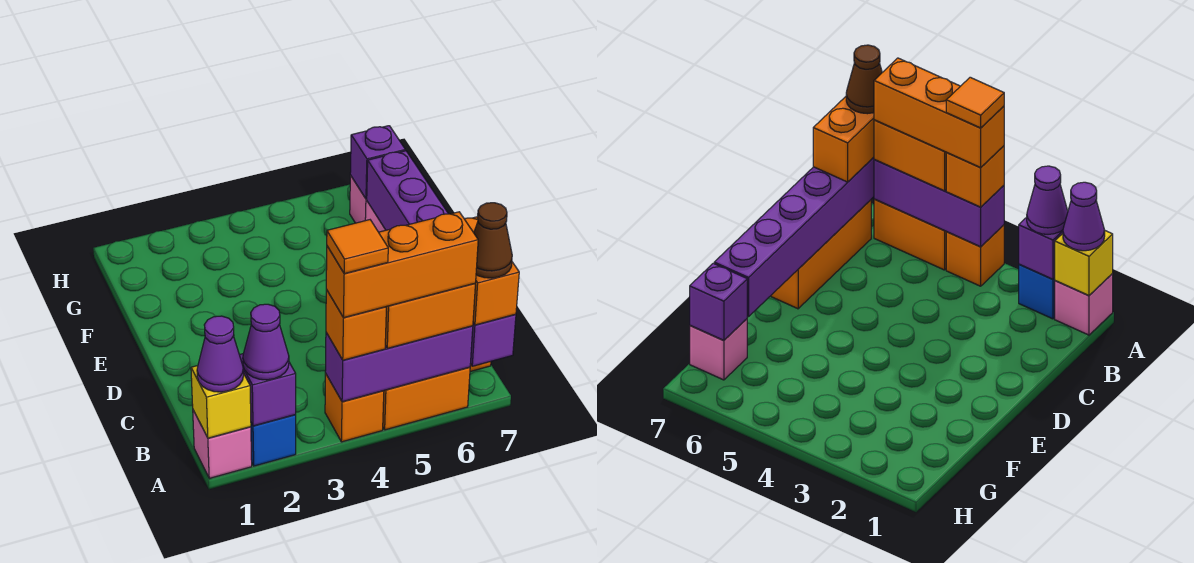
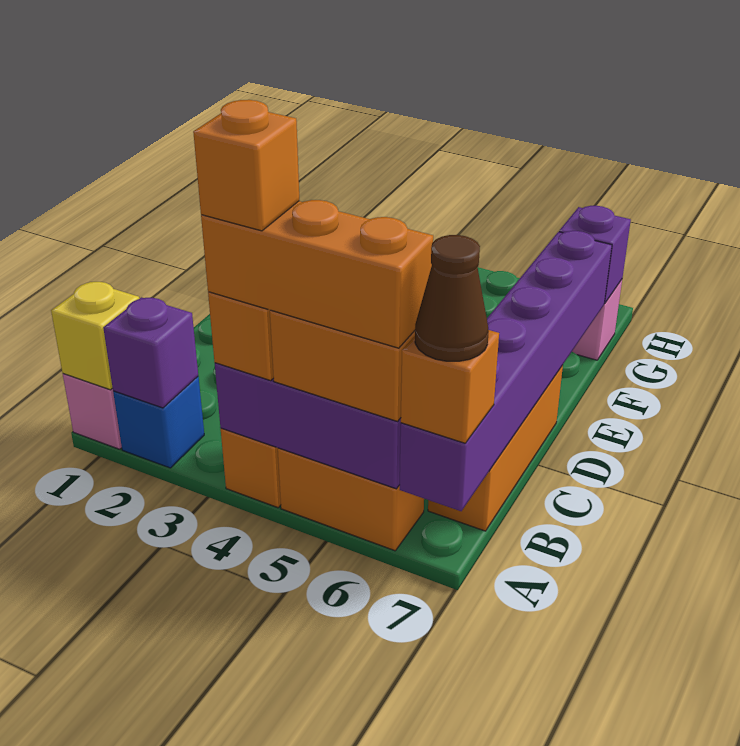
purple 1x1 cone [197,316,244,392] -> none
purple 1x1 cone [243,304,289,380] -> none
orange 1x1 tile [327,220,388,274] -> orange 1x1 brick [193,100,299,231]
orange 1x2 brick [464,217,519,325] -> orange 1x1 brick [401,330,499,443]

